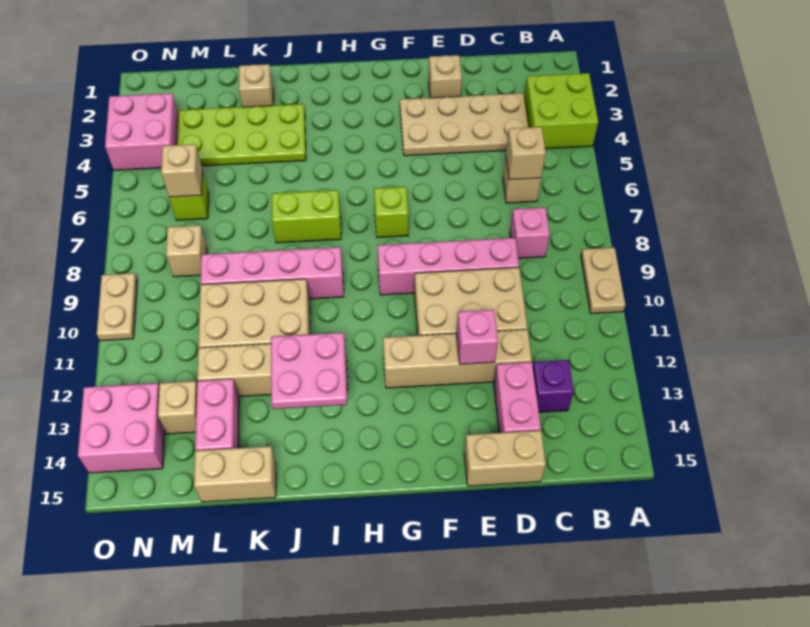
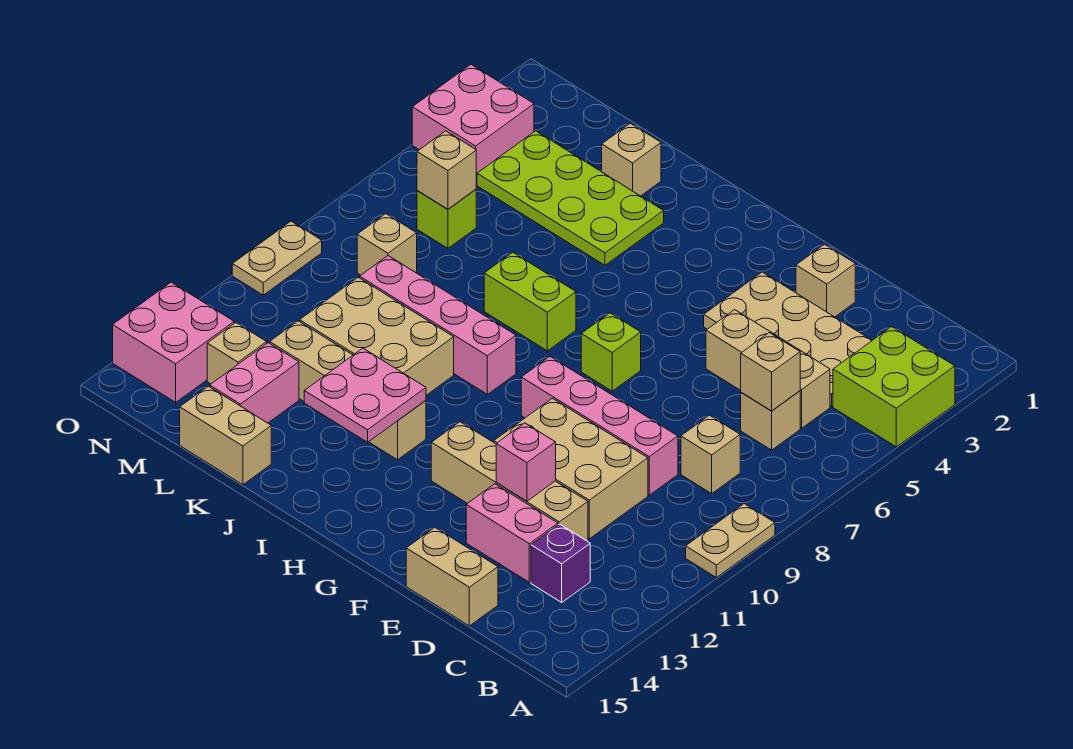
none -> tan 1x3 brick [706,310,830,428]
pink 1x1 brick [510,207,550,258] -> tan 1x1 brick [681,415,740,494]
pink 1x2 brick [494,362,541,433] -> pink 1x2 brick turned to [466,484,558,582]

